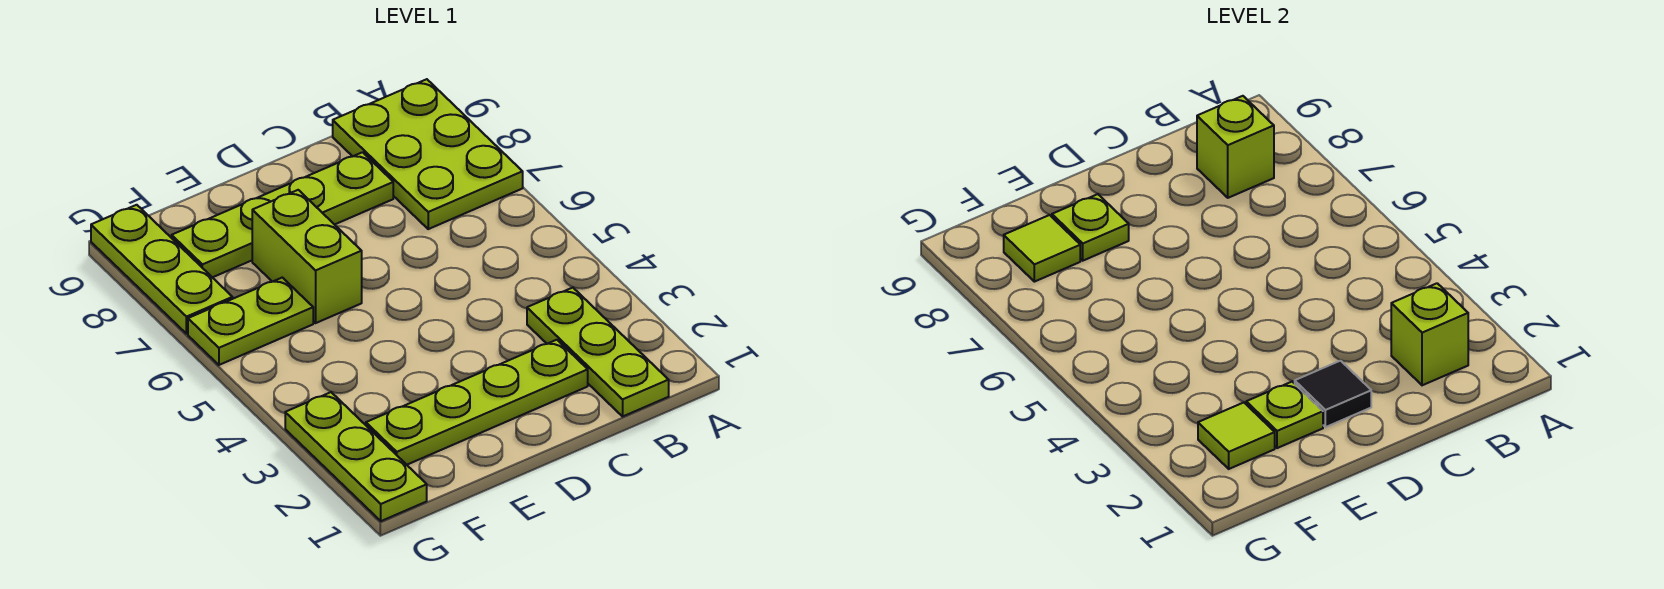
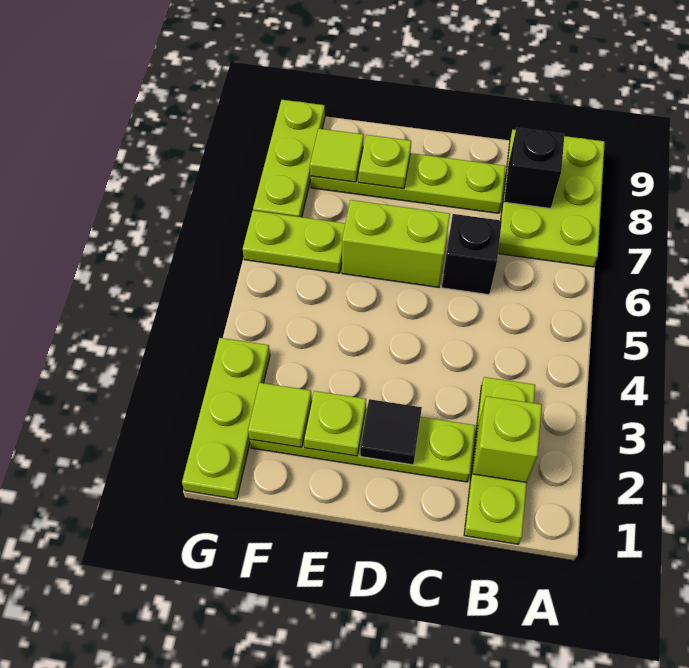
lime 1x1 brick [1197,96,1274,198] -> black 1x1 brick [504,128,565,208]
none -> black 1x1 brick [442,214,502,295]
lime 1x2 brick [252,190,362,323] -> lime 1x2 brick turned to [342,200,450,287]

